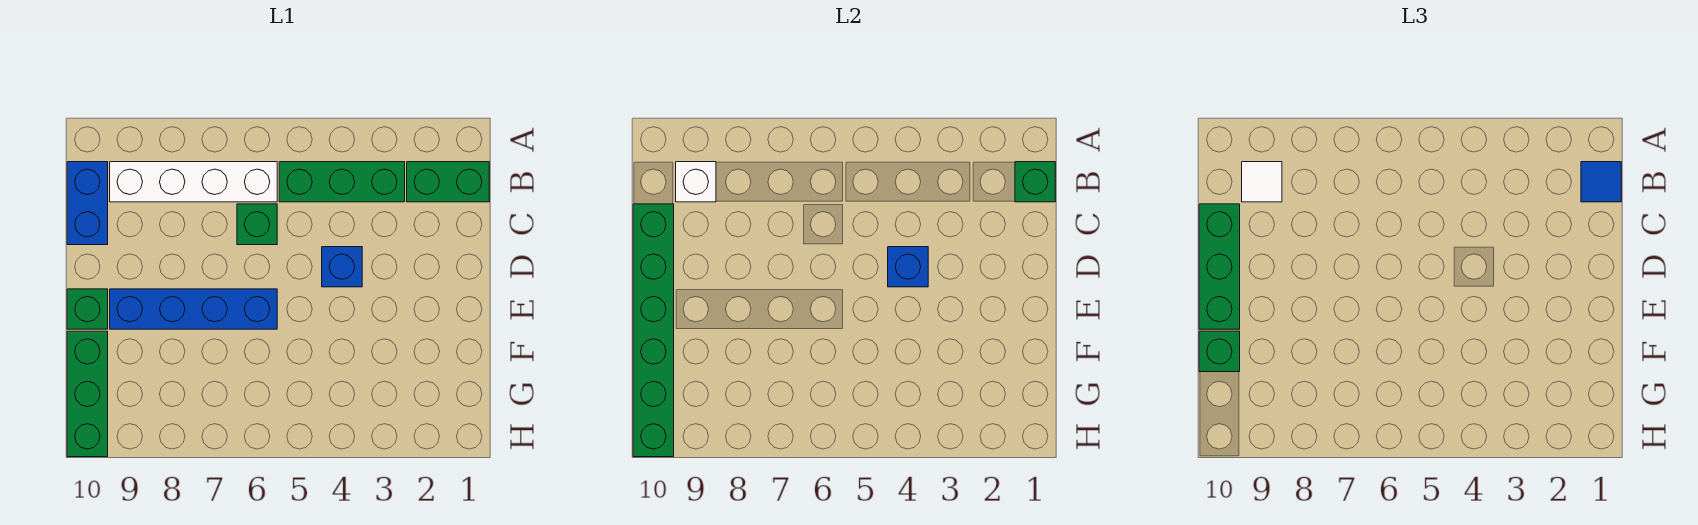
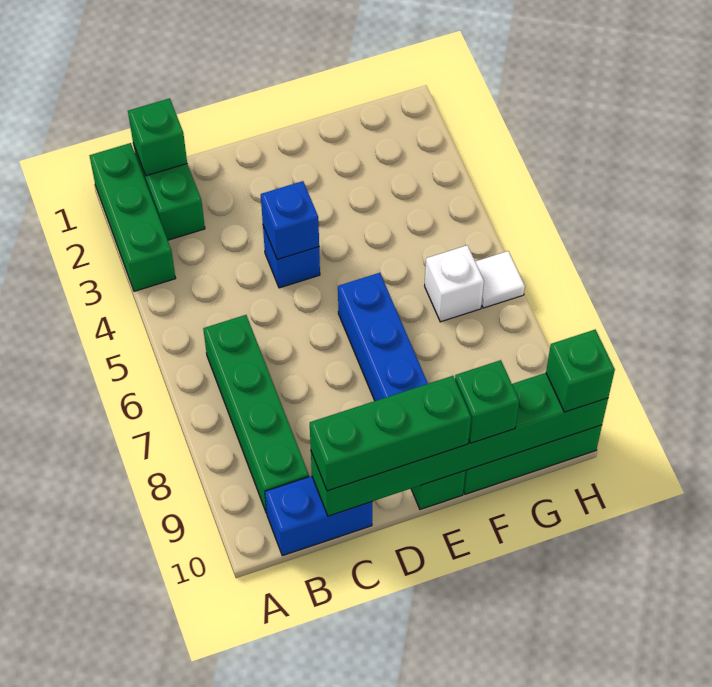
blue 1x1 tile [1581,162,1621,202] -> none
green 1x3 brick [279,162,405,202] -> green 1x3 brick moved to [89,143,176,291]
white 1x4 brick [110,162,277,202] -> green 1x4 brick [203,315,309,513]
white 1x1 brick [676,162,716,202] -> white 1x1 brick moved to [425,245,484,322]
white 1x1 tile [1242,162,1282,202] -> white 1x1 tile moved to [475,251,525,308]
green 1x1 brick [237,204,277,245] -> green 1x1 brick moved to [546,330,615,412]

